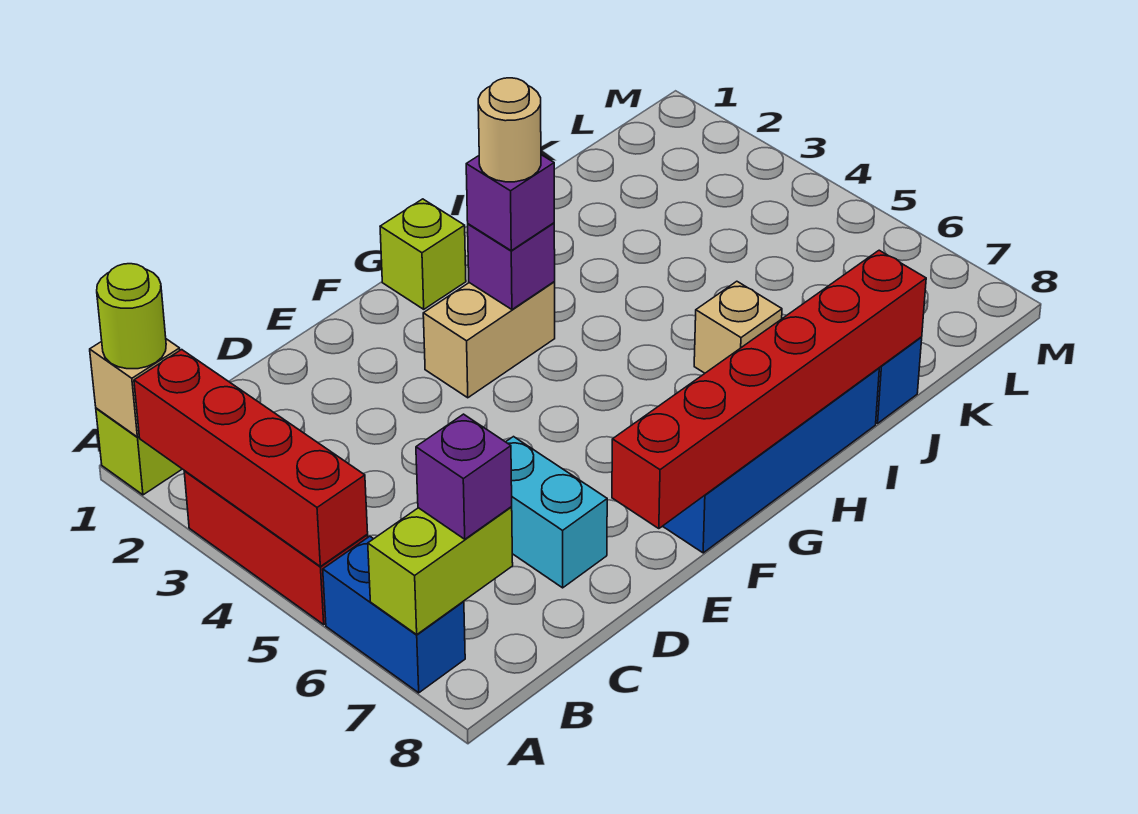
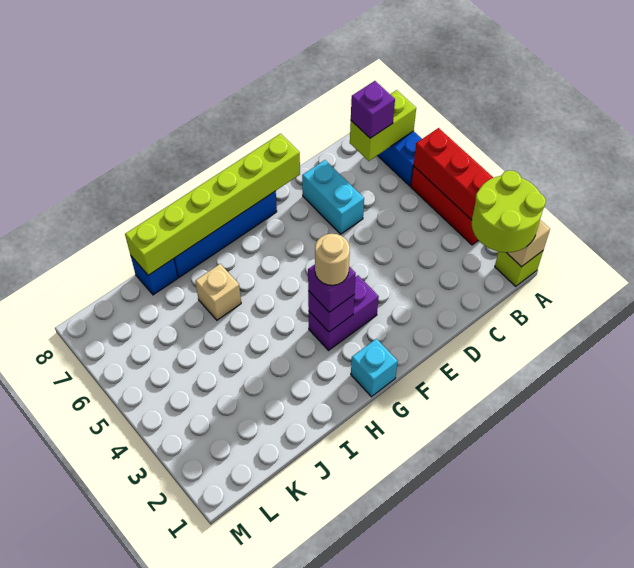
lime 1x1 round brick [97,264,166,369] -> lime 2x2 round brick [472,170,546,253]
red 1x6 brick [612,250,926,529] -> lime 1x6 brick [125,134,300,275]
tan 1x2 brick [423,282,555,398] -> purple 1x2 brick [309,275,379,350]
lime 1x1 brick [380,199,466,309] -> cyan 1x1 brick [351,339,398,397]

